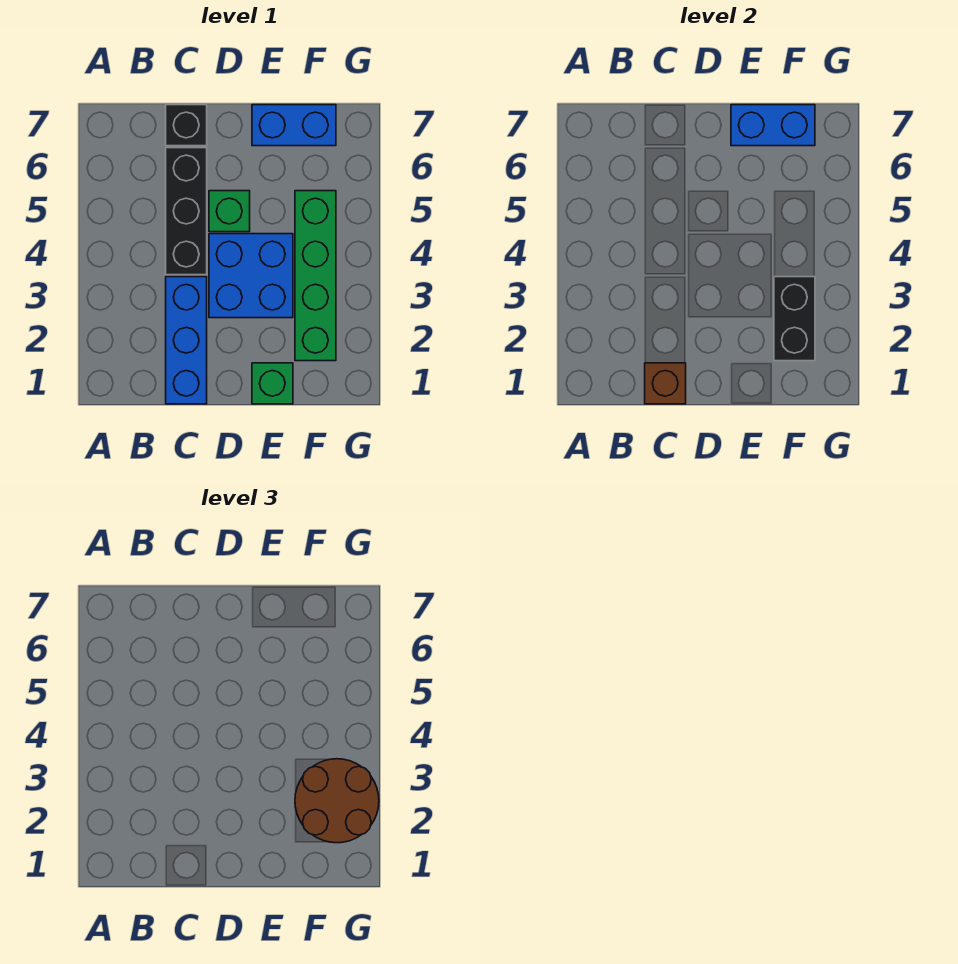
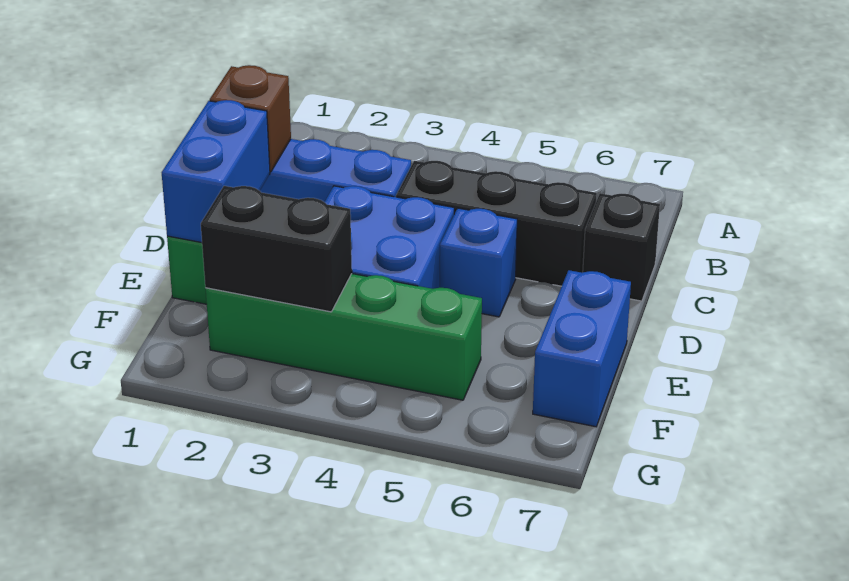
green 1x1 brick [209,191,250,232] -> blue 1x1 brick [440,208,517,317]
blue 1x2 brick [731,105,815,146] -> blue 1x2 brick moved to [162,100,270,243]
brown 2x2 round brick [295,759,379,843] -> none

